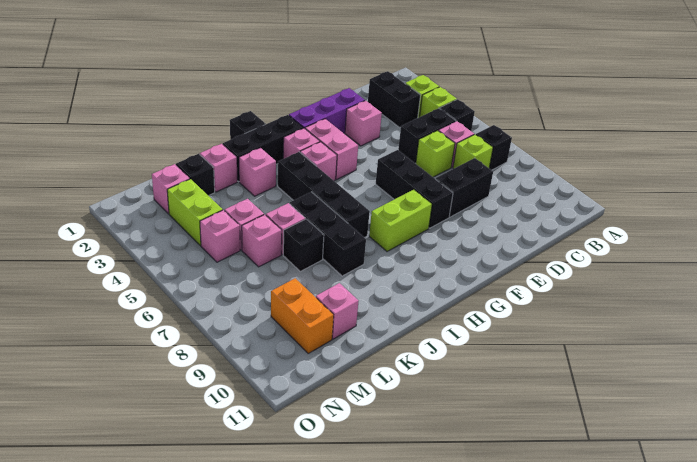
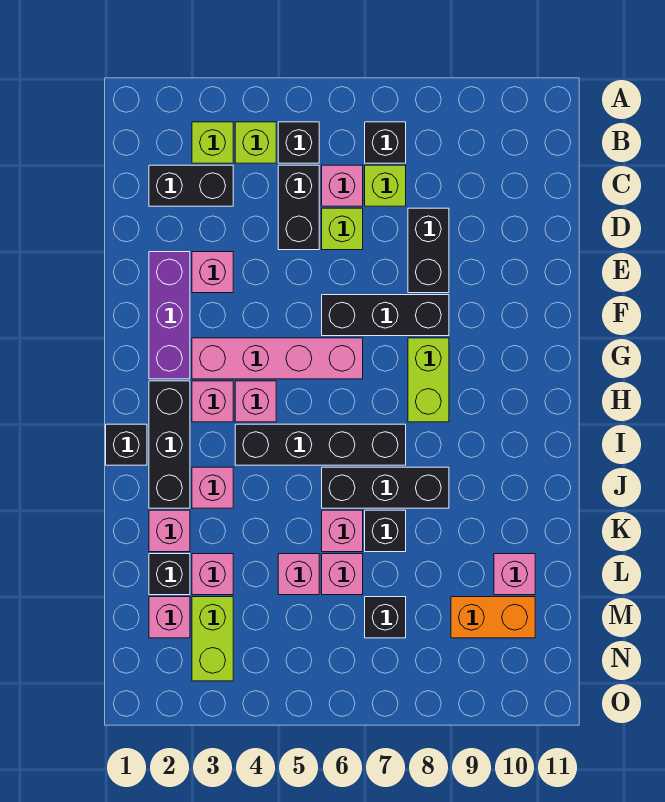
pink 1x2 brick [305,119,358,179] -> pink 1x4 brick [192,338,363,379]
lime 1x2 brick [167,179,223,246] -> lime 1x2 brick turned to [192,597,233,681]
pink 1x1 brick [200,210,240,262] -> pink 1x1 brick moved to [192,554,233,595]
none -> black 1x1 brick [365,597,406,638]

